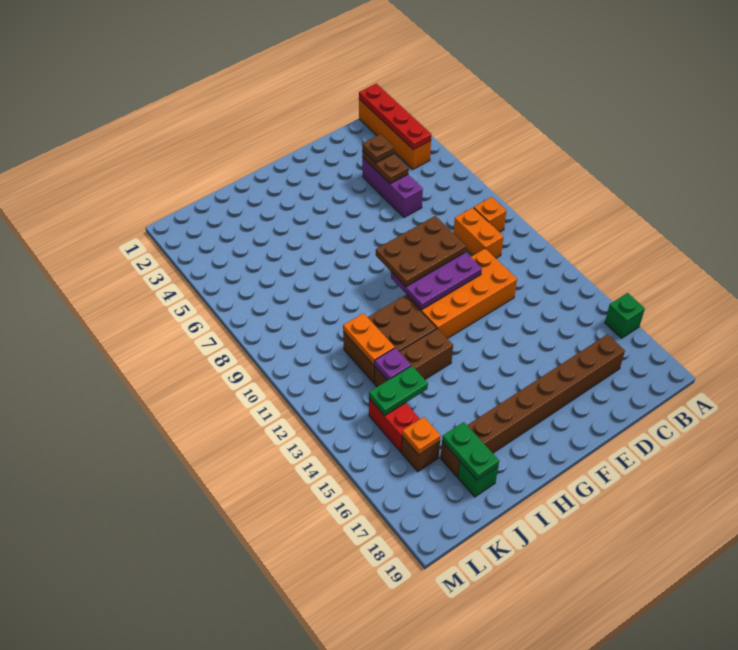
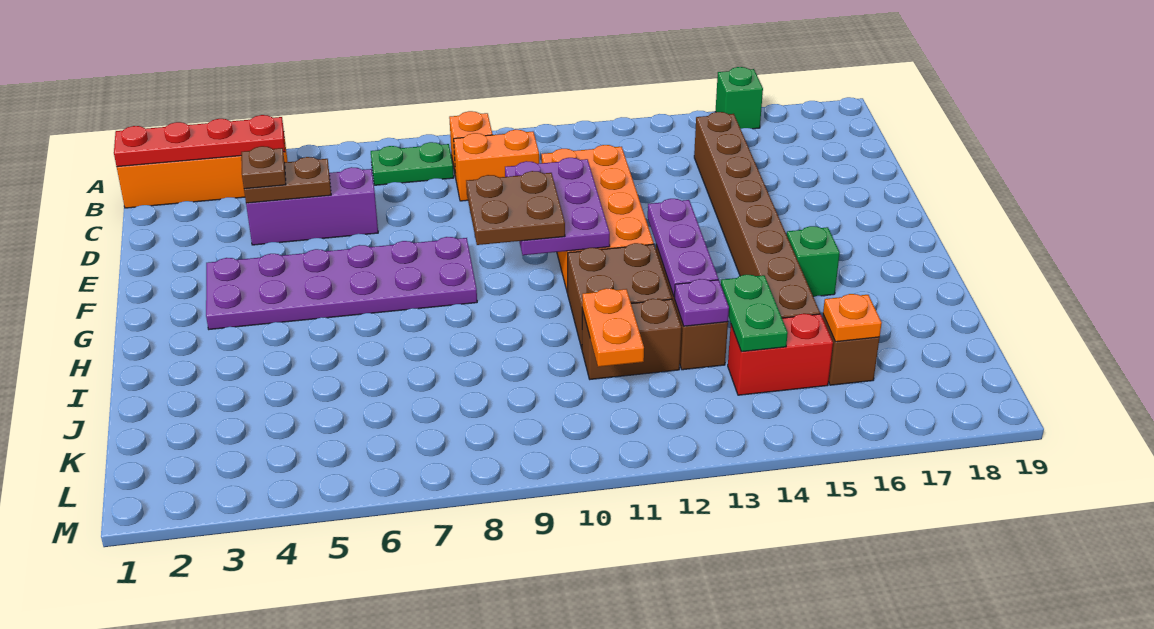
brown 1x8 brick [440,334,625,477] -> brown 1x8 brick moved to [694,112,820,318]
brown 2x3 plate [376,216,466,287] -> brown 2x2 plate [466,171,565,245]
none -> purple 2x6 plate [206,237,477,329]
none -> purple 1x3 plate [648,199,718,297]
orange 1x2 plate [343,313,395,365] -> orange 1x2 plate turned to [582,288,644,367]
green 1x2 plate [442,422,499,480] -> green 1x2 plate moved to [371,142,454,185]
green 1x1 brick [458,462,498,497] -> green 1x1 brick moved to [787,226,840,297]

